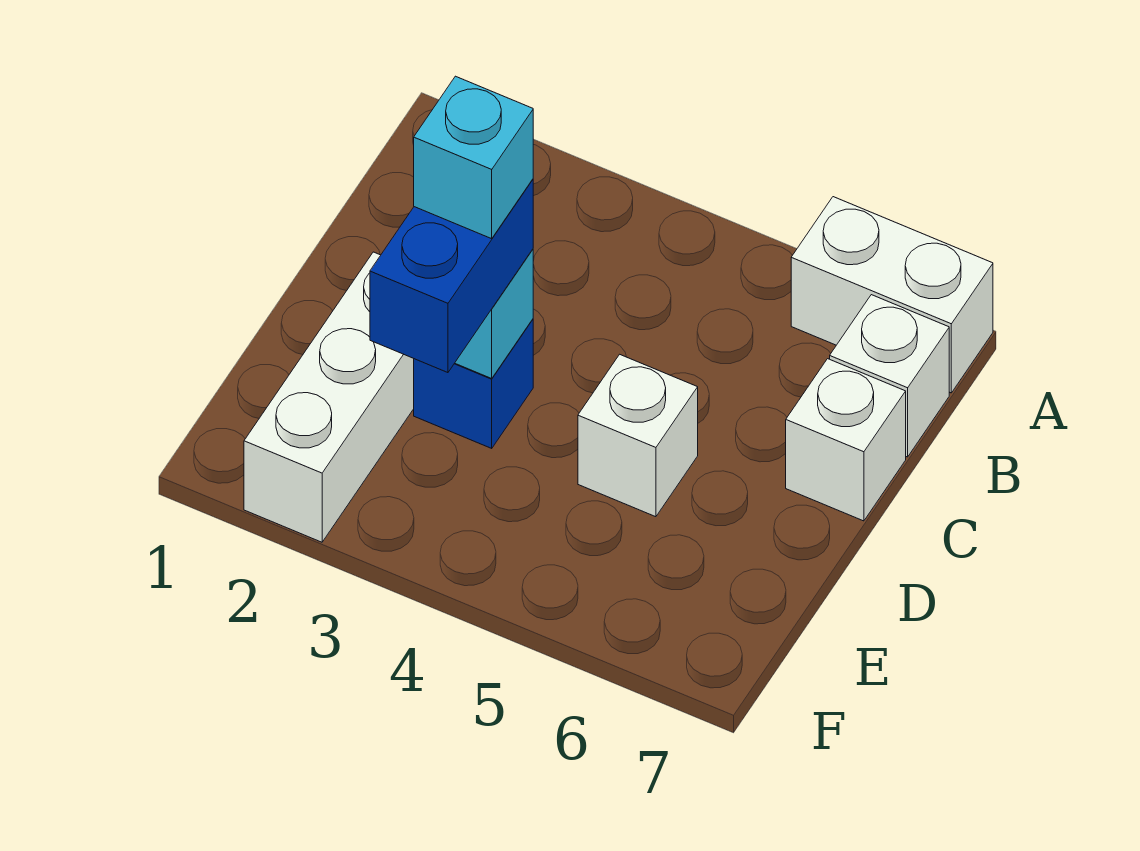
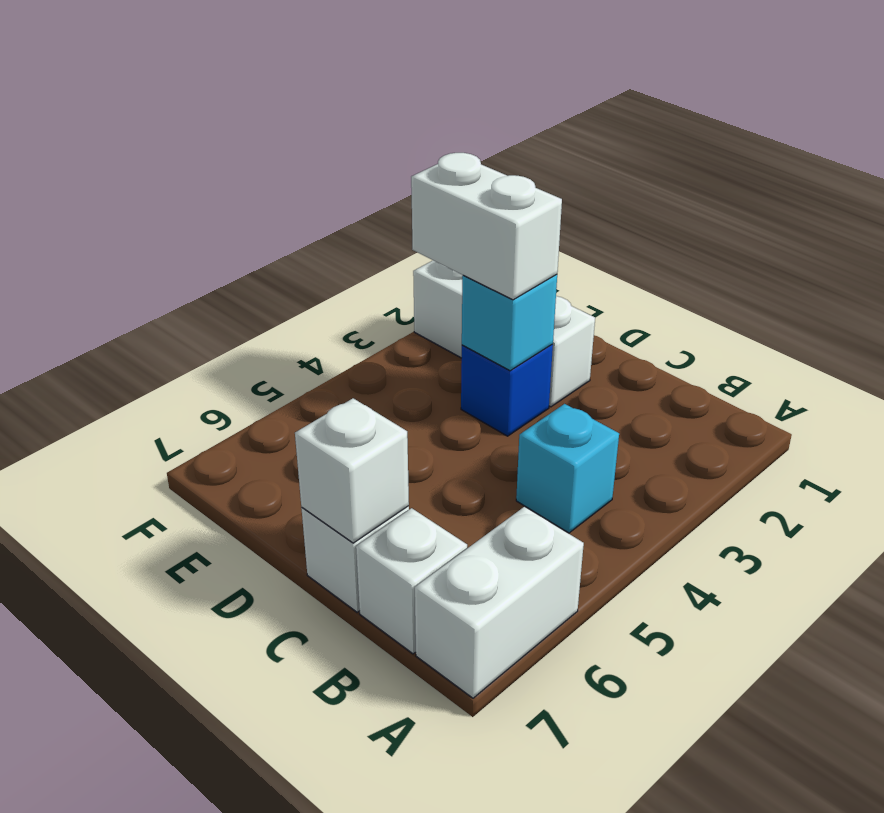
blue 1x2 brick [370,179,533,373] -> white 1x2 brick [411,153,562,300]
cyan 1x1 brick [414,76,533,239] -> cyan 1x1 brick moved to [516,404,619,533]
white 1x1 brick [578,354,698,517] -> white 1x1 brick moved to [295,398,409,543]

